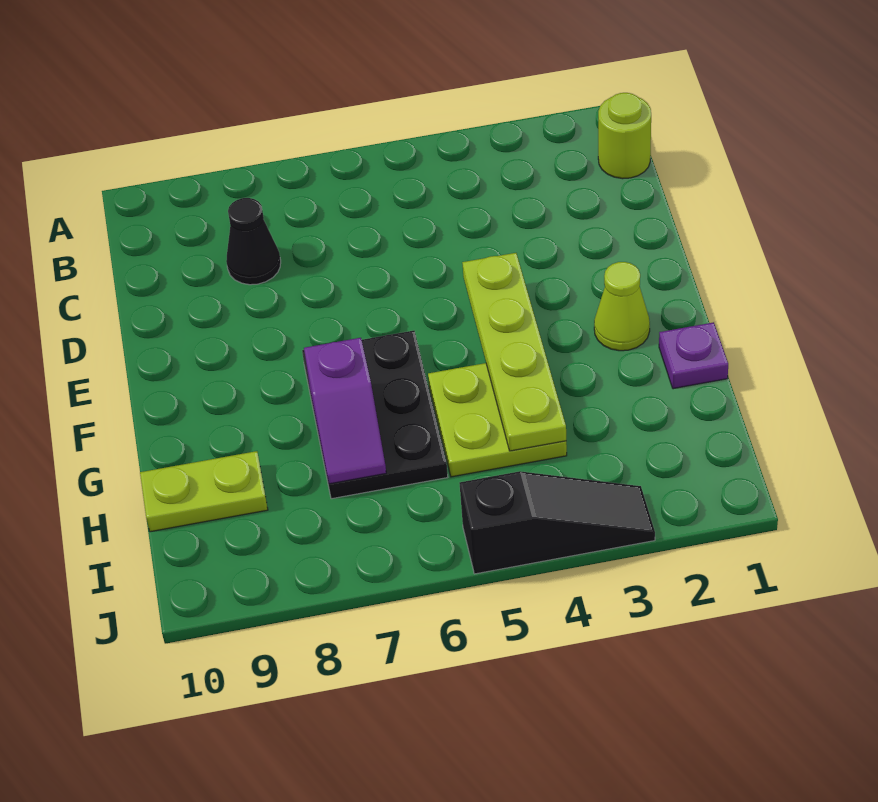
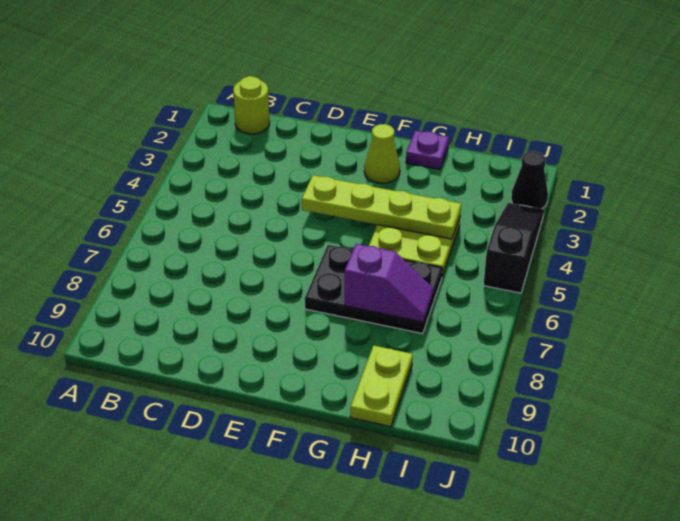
black 1x1 cone [226,198,281,285] -> black 1x1 cone moved to [511,151,548,209]

